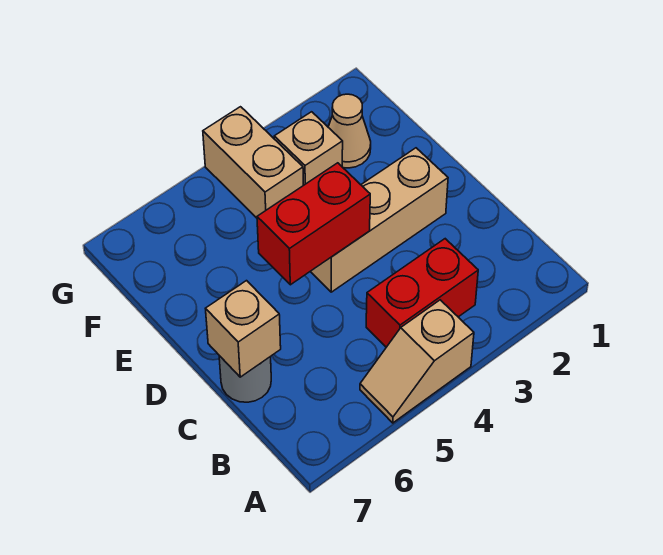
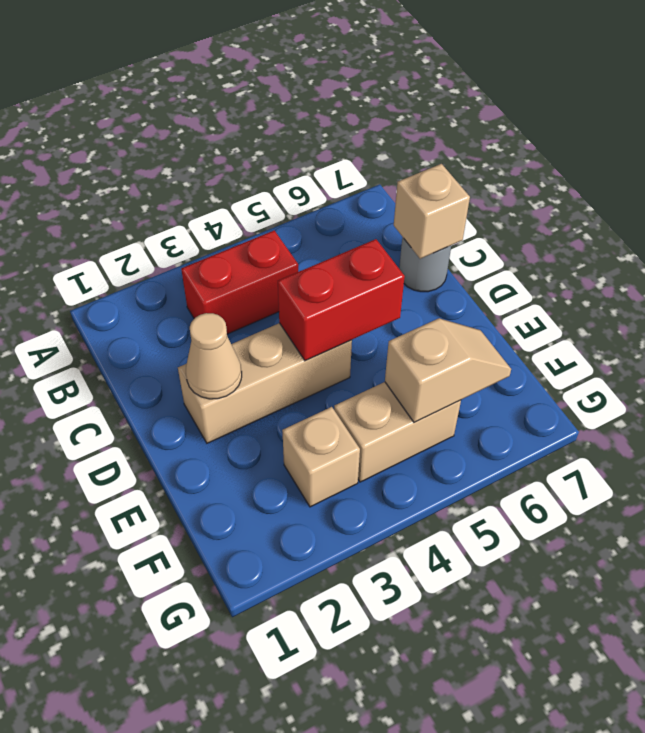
tan 1x2 slope [360,300,474,423] -> tan 1x2 slope moved to [385,318,511,423]
tan 1x1 cone [328,94,371,168] -> tan 1x1 cone moved to [186,313,242,399]
tan 1x2 brick [203,107,303,218] -> tan 1x2 brick turned to [334,382,461,482]

